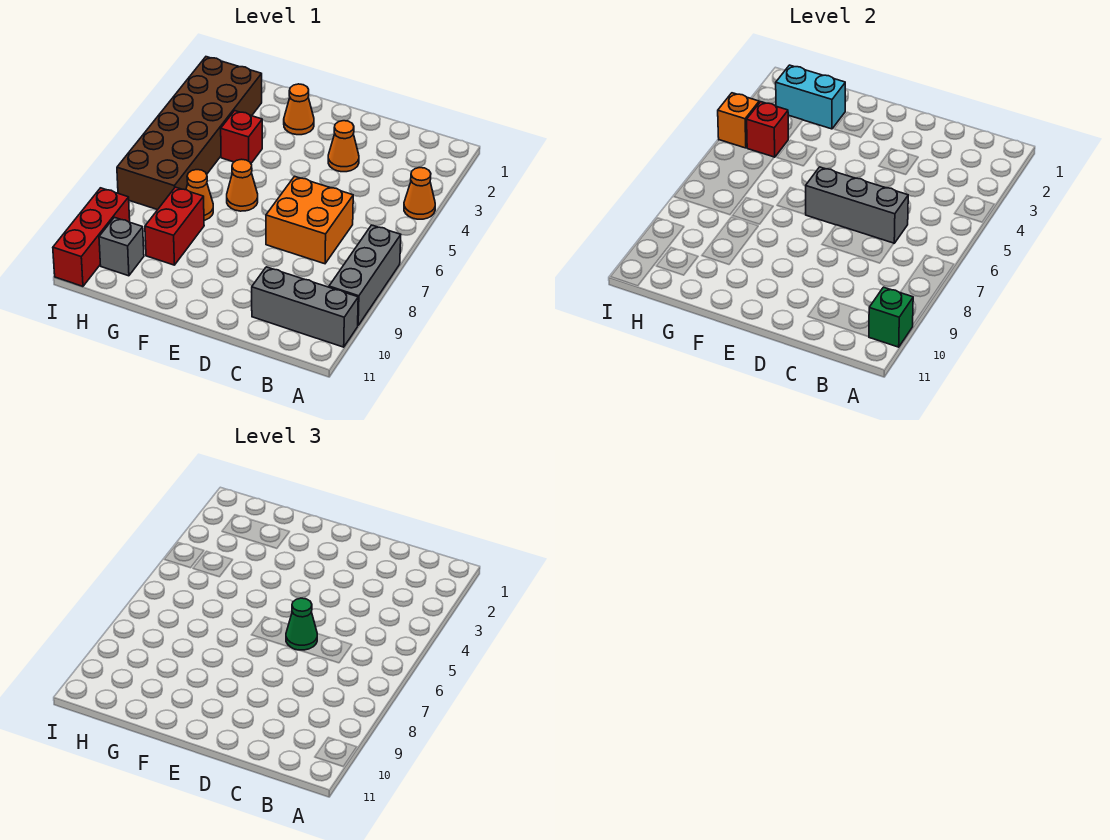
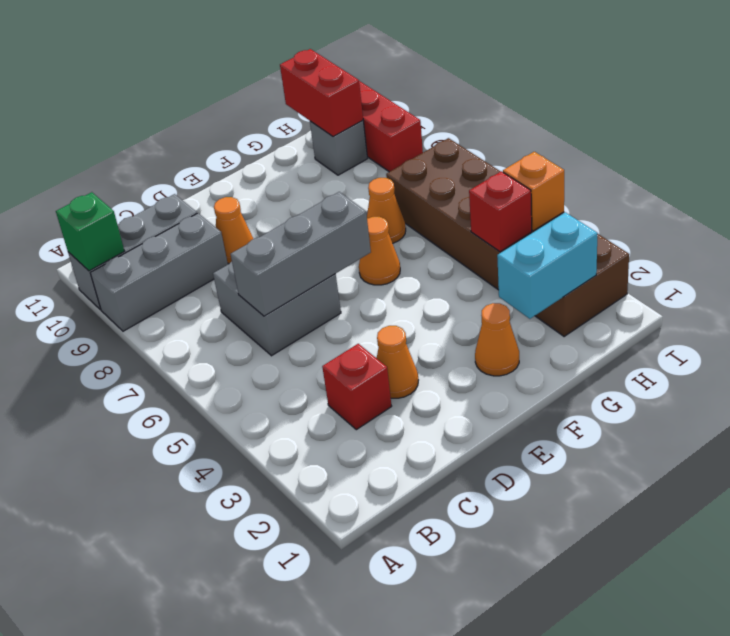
orange 1x1 cone [404,168,435,219] -> orange 1x1 cone moved to [214,197,253,264]
grey 1x3 brick [329,225,401,325] -> grey 1x3 brick turned to [90,213,228,331]
orange 2x2 brick [266,176,353,264] -> grey 2x2 brick [213,262,341,356]
green 1x1 cone [286,598,317,650] -> none
red 1x1 brick [221,111,262,163] -> red 1x1 brick moved to [322,344,392,430]
red 1x2 brick [145,187,204,265] -> red 1x2 brick moved to [280,49,363,137]

